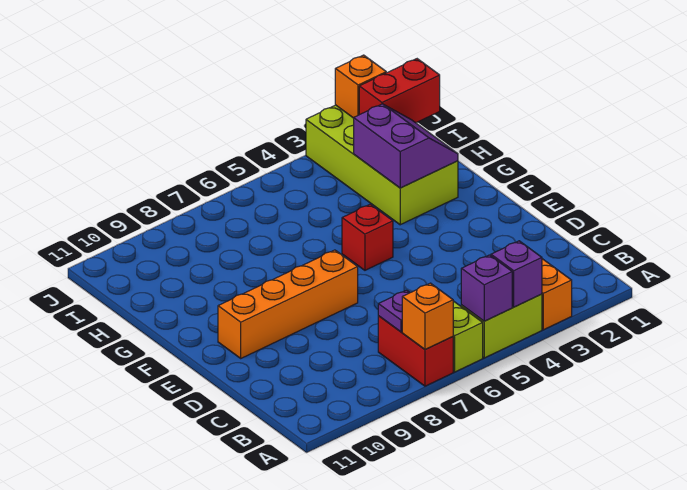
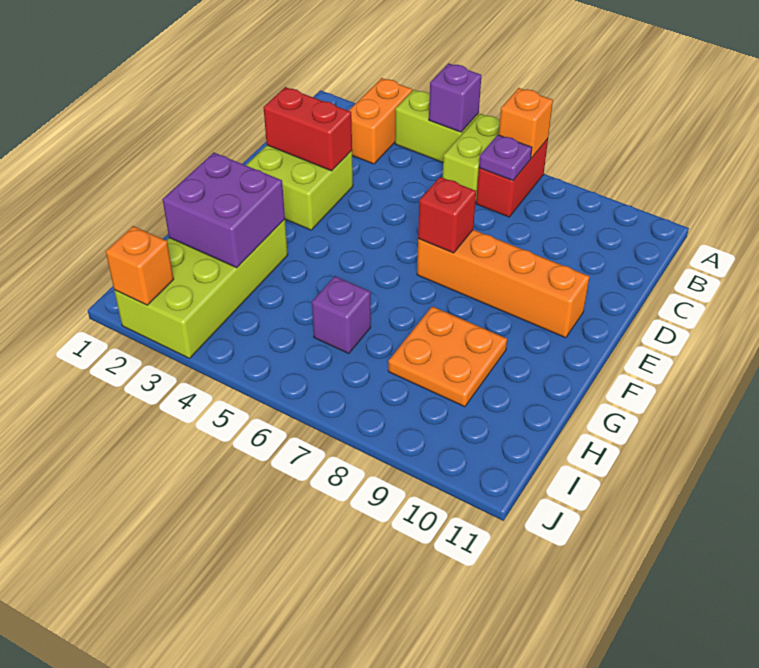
purple 1x1 brick [491,241,542,307] -> purple 1x1 brick moved to [312,276,371,354]
none -> lime 2x2 brick [246,145,353,230]
red 1x1 brick [342,204,393,270] -> red 1x1 brick moved to [418,177,476,253]
purple 2x2 slope [354,104,458,188] -> purple 2x2 brick [162,152,285,268]
none -> orange 2x2 plate [388,306,507,407]
red 1x2 brick [359,59,440,123] -> red 1x2 brick moved to [263,87,352,171]

